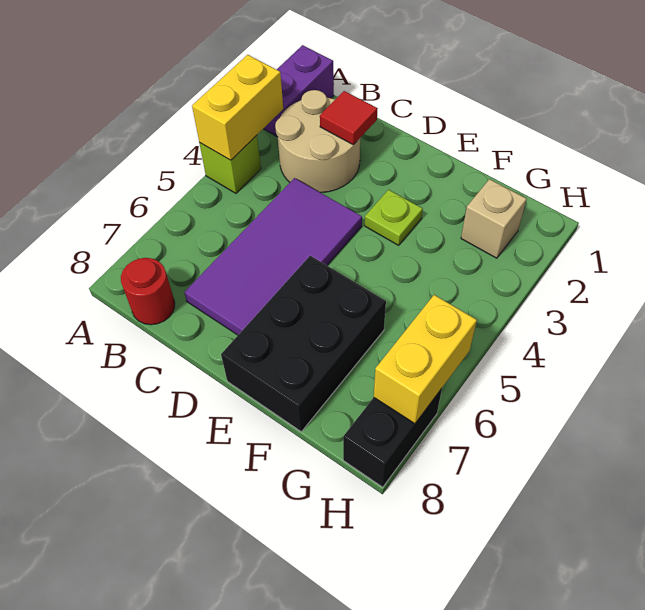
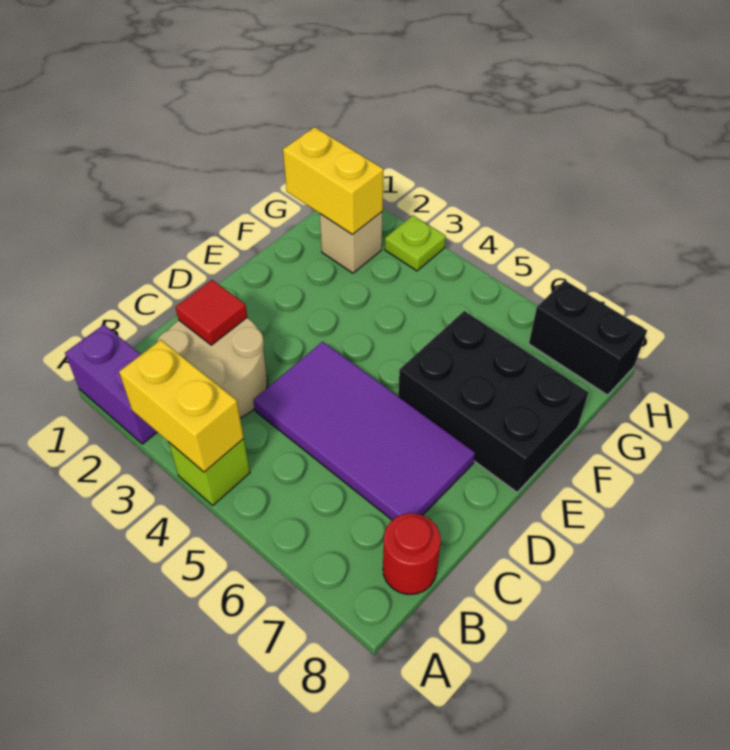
lime 1x1 plate [365,190,423,245] -> lime 1x1 plate moved to [385,216,446,271]
yellow 1x2 brick [374,295,477,424] -> yellow 1x2 brick moved to [283,127,383,235]

